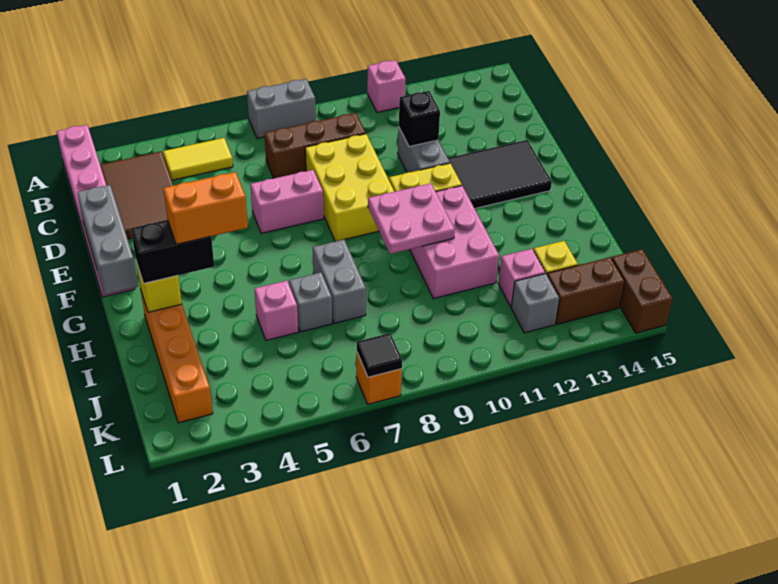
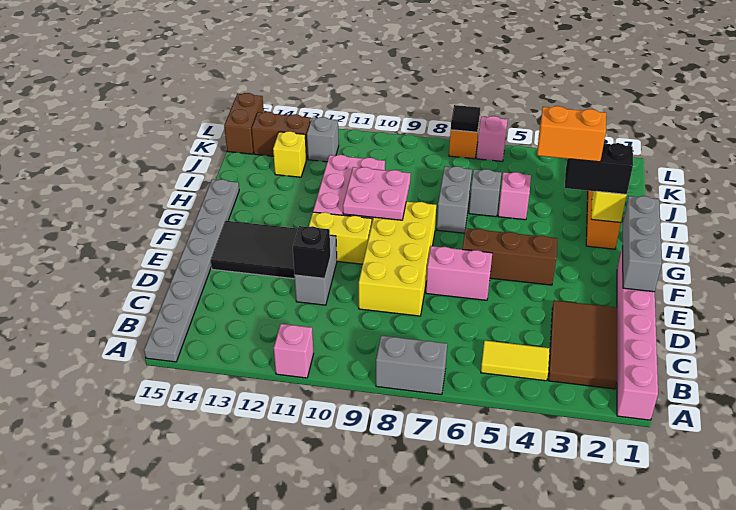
none -> grey 1x8 plate [144,179,239,362]
brown 1x3 brick [264,113,366,178] -> brown 1x3 brick moved to [462,228,558,285]
yellow 2x3 brick [305,134,394,241] -> yellow 2x4 brick [359,202,436,316]
pink 1x1 brick [498,249,545,307] -> pink 1x1 brick moved to [477,116,508,161]

